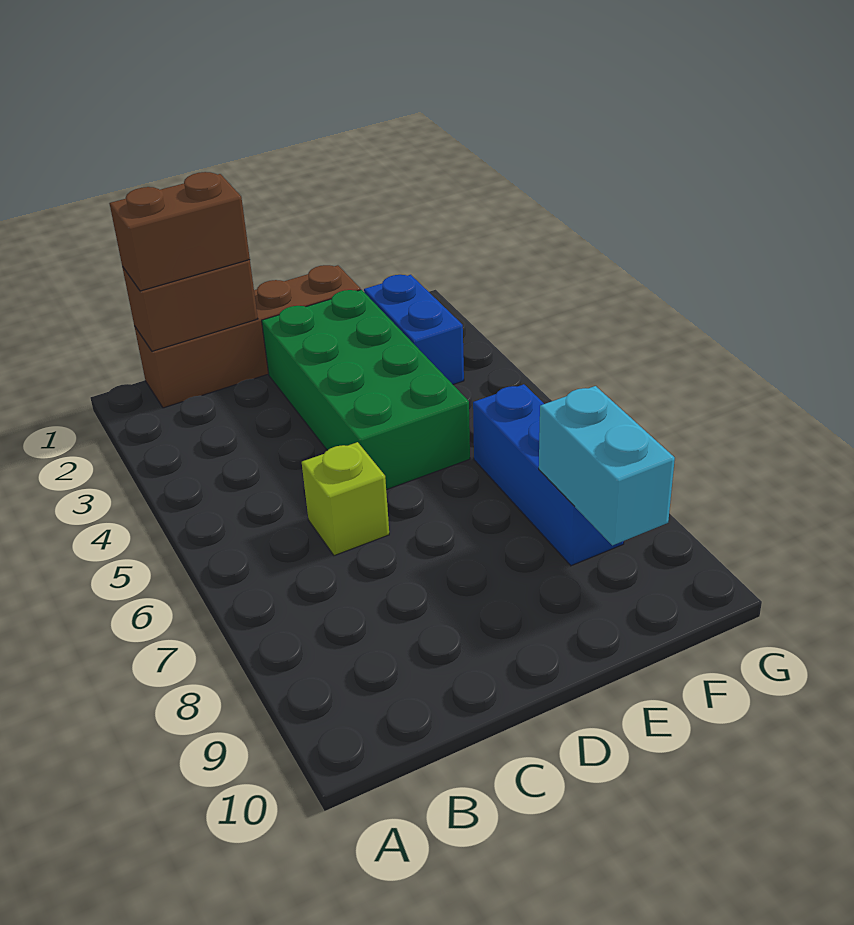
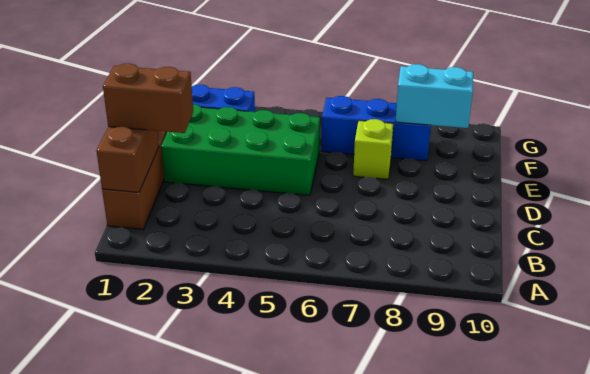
brown 1x2 brick [110,172,250,291] -> brown 1x2 brick turned to [103,63,193,133]
lime 1x1 brick [302,442,389,556] -> lime 1x1 brick moved to [353,119,393,179]

